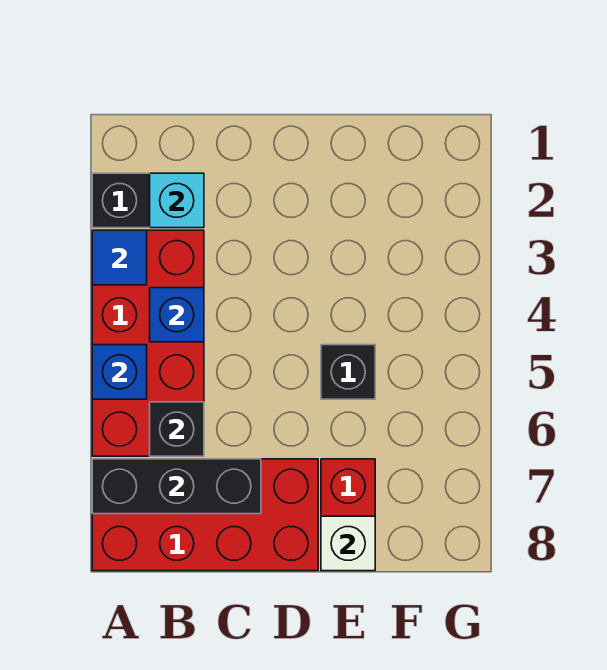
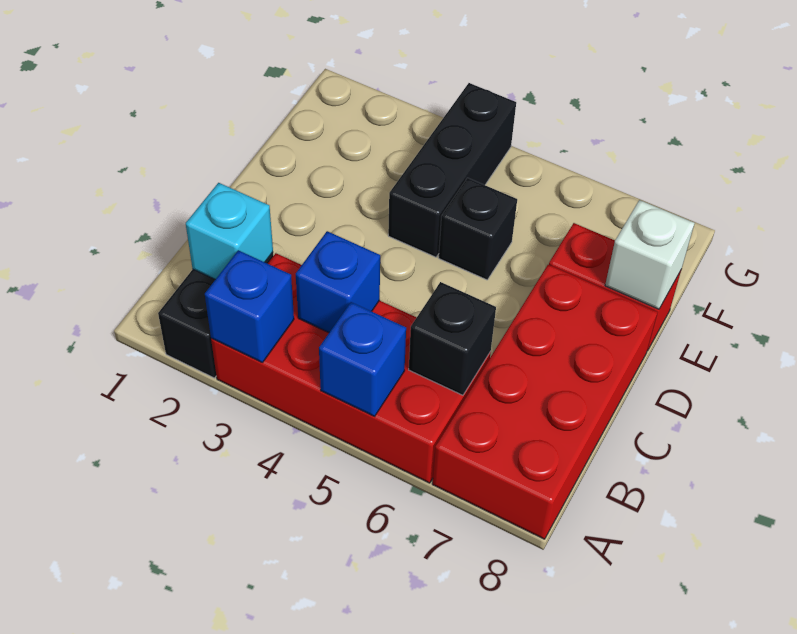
blue 1x1 tile [92,230,147,285] -> blue 1x1 brick [205,250,294,363]
black 1x3 brick [92,459,261,514] -> black 1x3 brick moved to [388,83,516,257]

